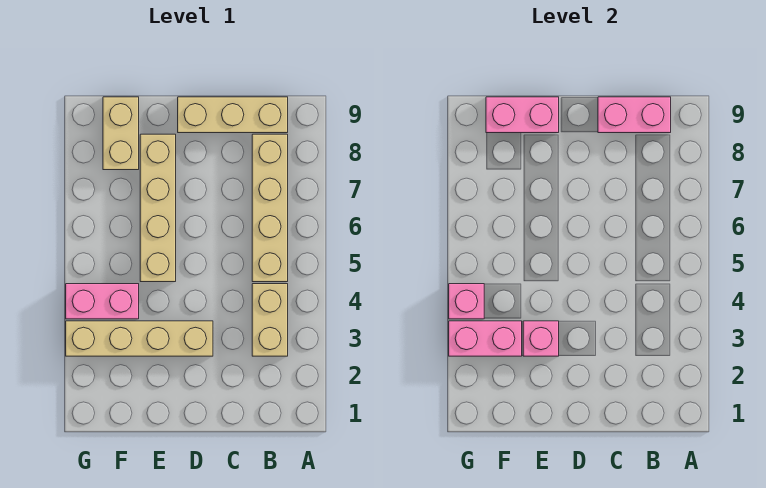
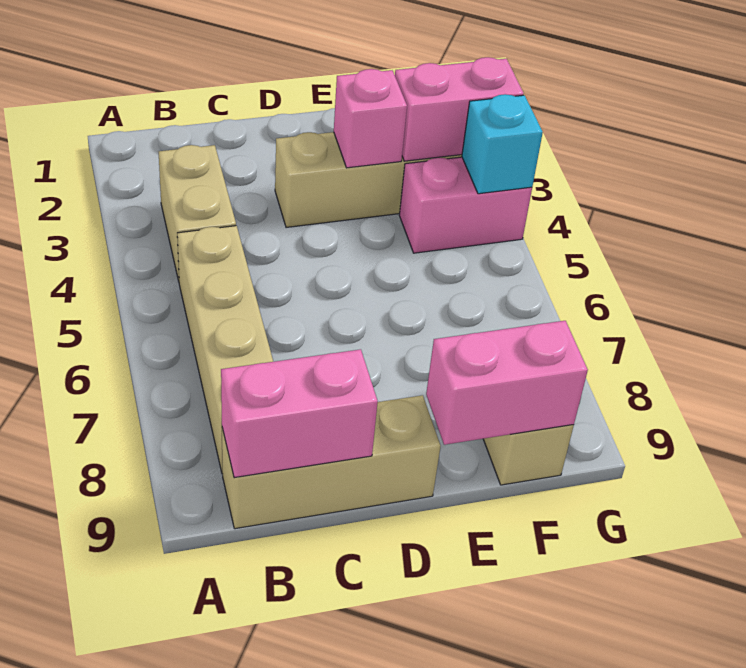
tan 1x4 brick [140,134,176,282] -> none
pink 1x1 brick [449,284,484,319] -> cyan 1x1 brick [462,94,543,194]

